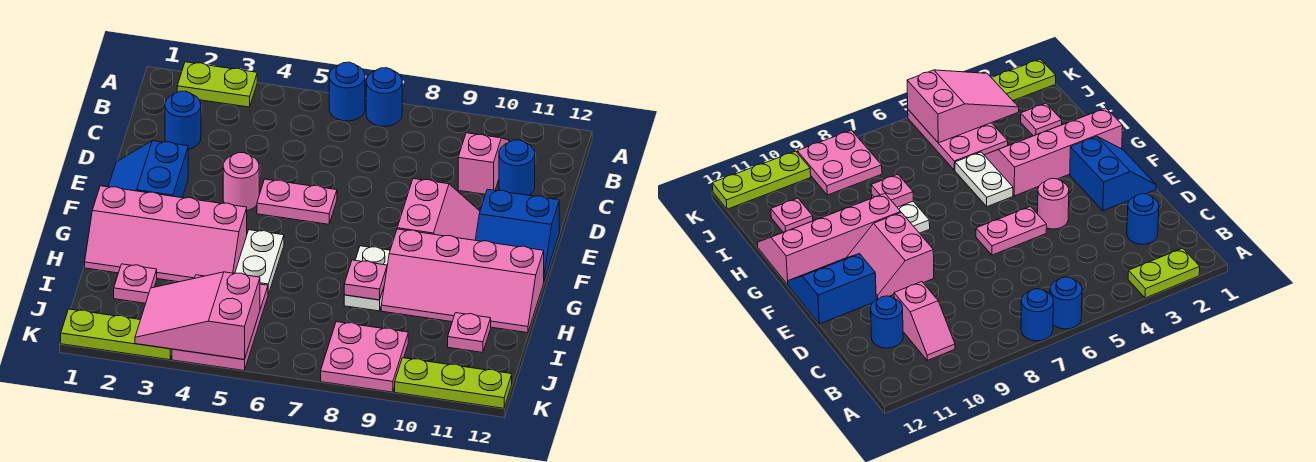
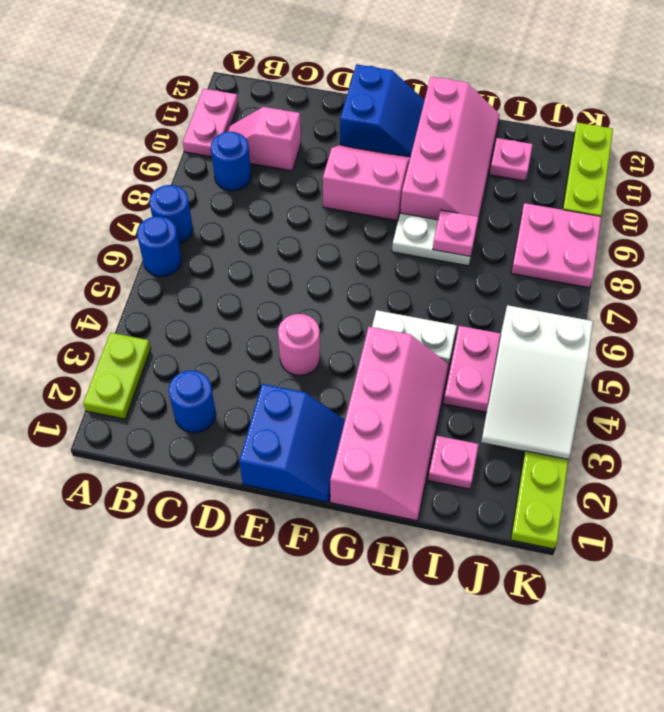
blue 1x1 round brick [499,140,535,195] -> blue 1x1 round brick moved to [211,132,251,191]
blue 2x2 slope [108,141,188,198] -> blue 2x2 slope turned to [239,384,345,502]
pink 1x2 plate [257,179,337,224] -> pink 1x2 plate moved to [183,89,238,157]
pink 2x3 slope [135,272,260,360] -> white 2x3 slope [481,305,593,459]

